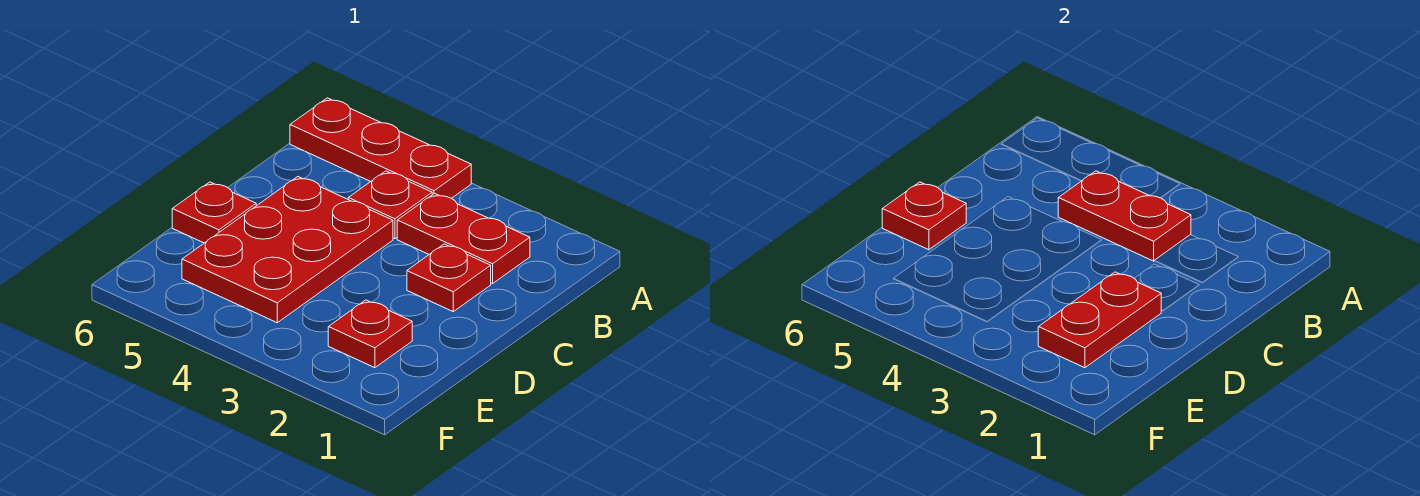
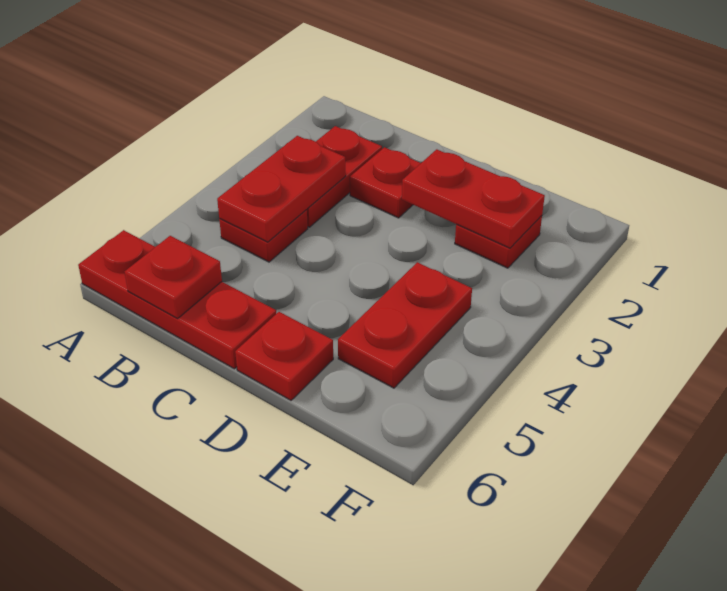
red 1x3 plate [290,98,471,198] -> red 1x3 plate turned to [78,230,276,369]
red 2x3 plate [182,177,393,323] -> red 1x2 plate [338,262,472,388]
red 1x1 plate [882,182,966,250] -> red 1x1 plate moved to [125,236,222,319]

